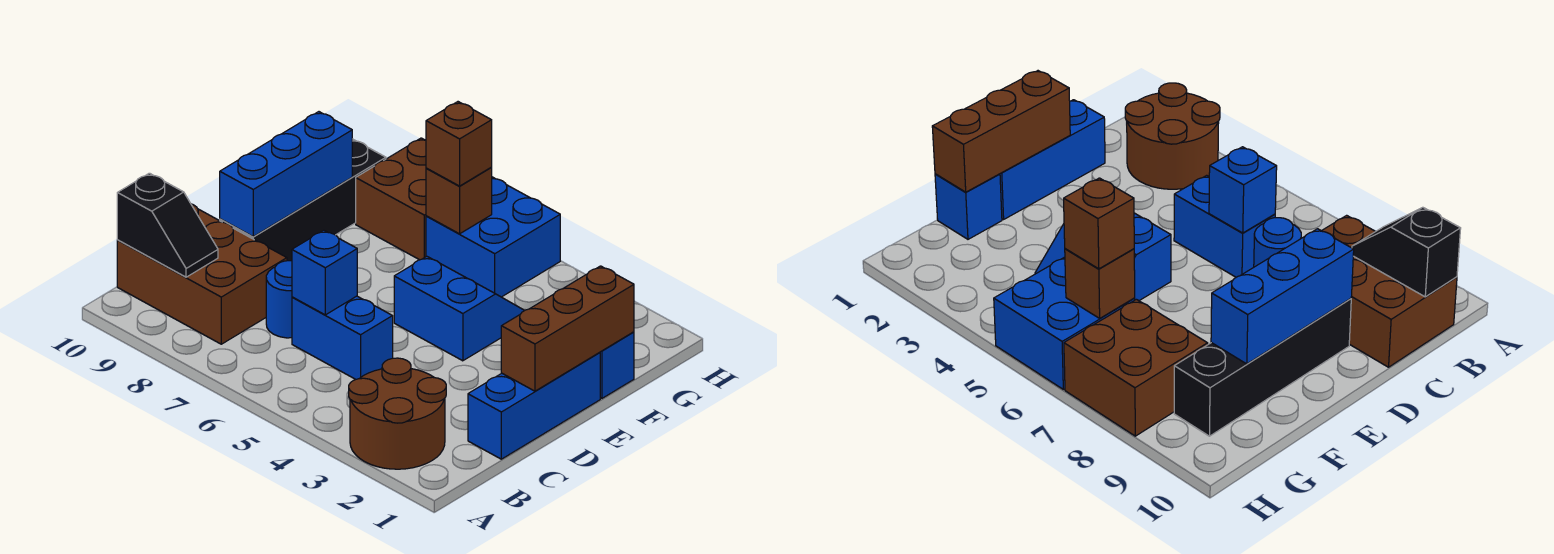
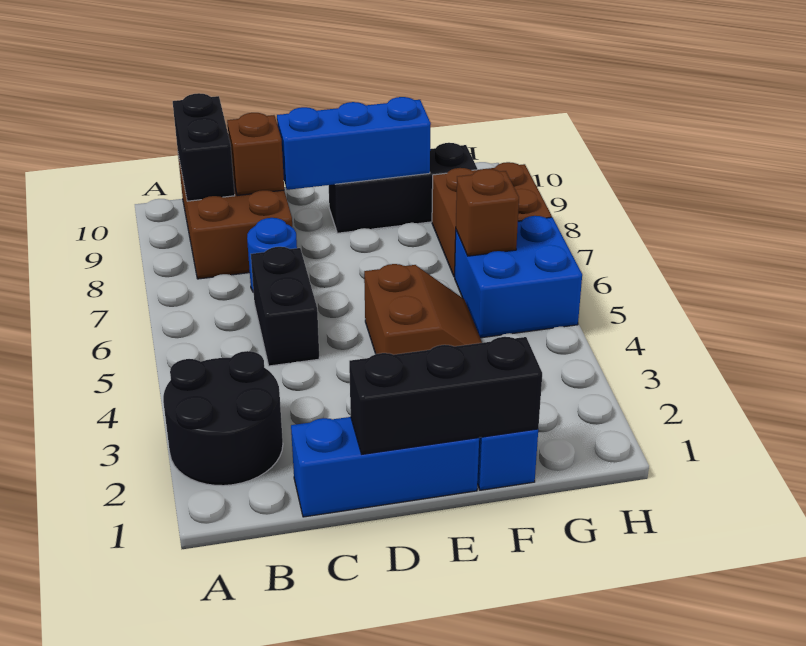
brown 2x2 round brick [349,358,446,469] -> black 2x2 round brick [163,351,283,486]
black 1x2 slope [117,173,218,277] -> black 1x2 brick [173,93,235,201]
blue 1x2 brick [292,296,393,380] -> black 1x2 brick [251,247,319,366]
blue 1x1 brick [292,230,357,315] -> none
brown 1x3 brick [501,266,634,391] -> black 1x3 brick [349,337,542,454]
black 1x4 brick [220,139,386,261] -> black 1x3 brick [329,143,477,233]
blue 2x2 slope [394,256,524,361] -> brown 2x2 slope [364,264,482,355]
brown 1x1 brick [426,102,492,186] -> brown 1x1 brick moved to [227,113,284,196]

